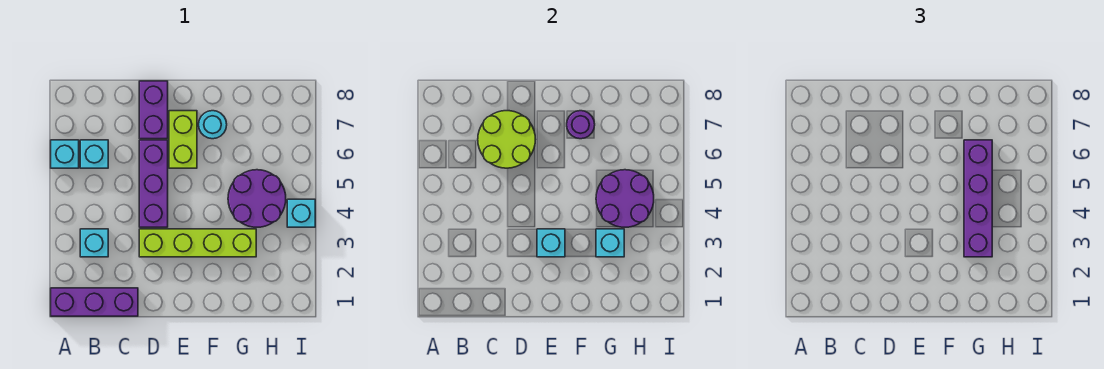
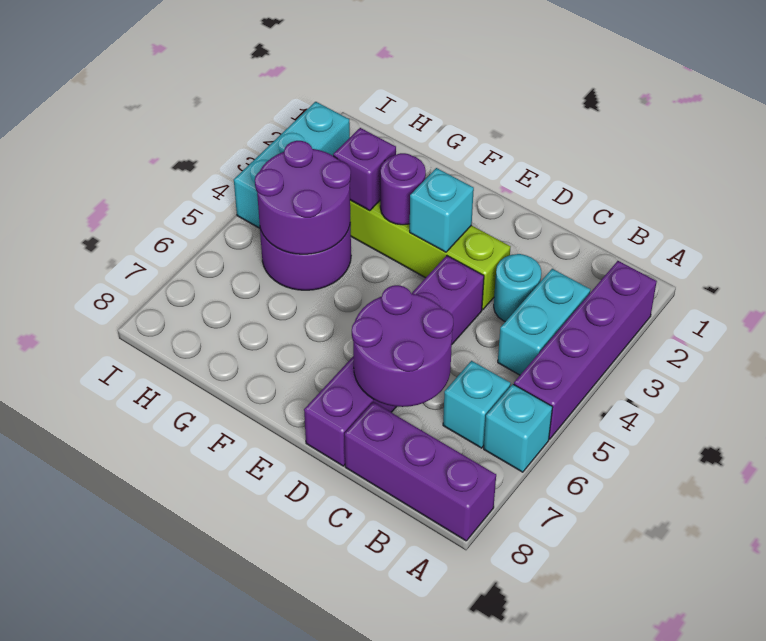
purple 1x3 brick [51,288,138,316] -> purple 1x3 brick moved to [345,402,496,541]
cyan 1x1 brick [80,229,108,257] -> cyan 1x2 brick [498,269,590,375]
lime 2x2 round brick [478,111,535,168] -> purple 2x2 round brick [352,285,453,407]
lime 1x2 brick [169,111,197,168] -> none
cyan 1x1 round brick [199,111,227,139] -> cyan 1x1 round brick moved to [494,254,541,322]
purple 1x1 round brick [567,111,595,139] -> purple 1x1 round brick moved to [380,153,426,225]
cyan 1x1 brick [596,229,624,257] -> purple 1x1 brick [333,128,396,211]
purple 1x4 brick [964,140,992,257] -> purple 1x4 brick moved to [514,261,657,439]
cyan 1x1 brick [287,199,315,227] -> cyan 1x3 brick [234,102,350,228]

